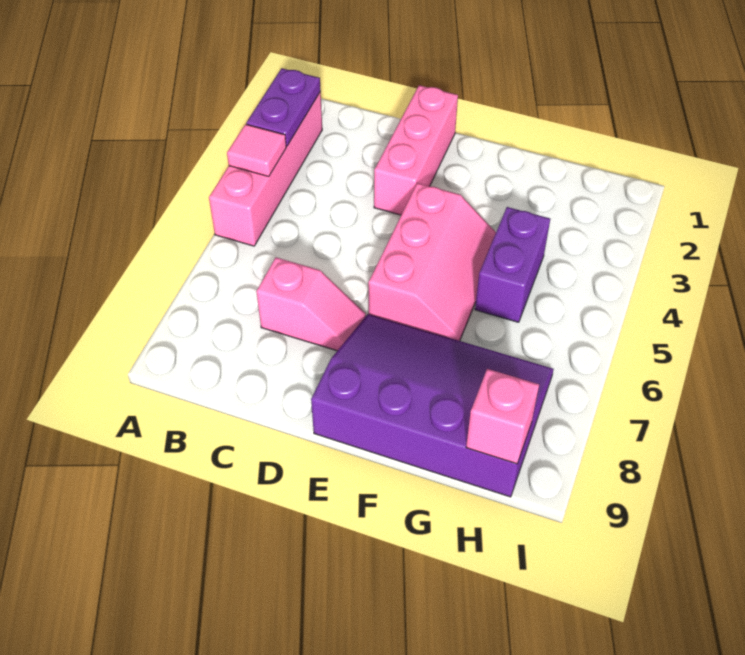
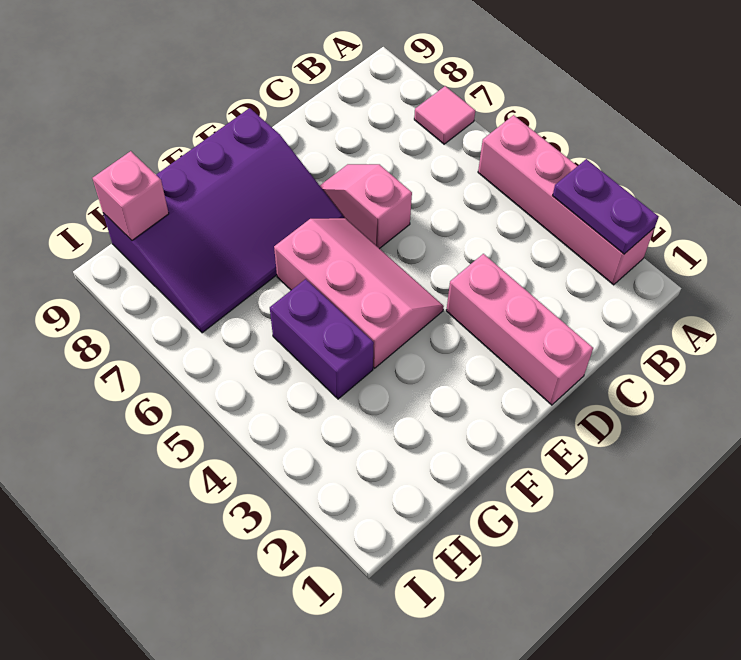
pink 1x1 tile [227,124,286,177] -> pink 1x1 tile moved to [414,86,475,144]
pink 1x2 slope [256,258,366,351] -> pink 1x2 slope turned to [320,164,412,249]
pink 2x3 slope [368,183,496,341] -> pink 2x3 slope turned to [274,218,444,368]

